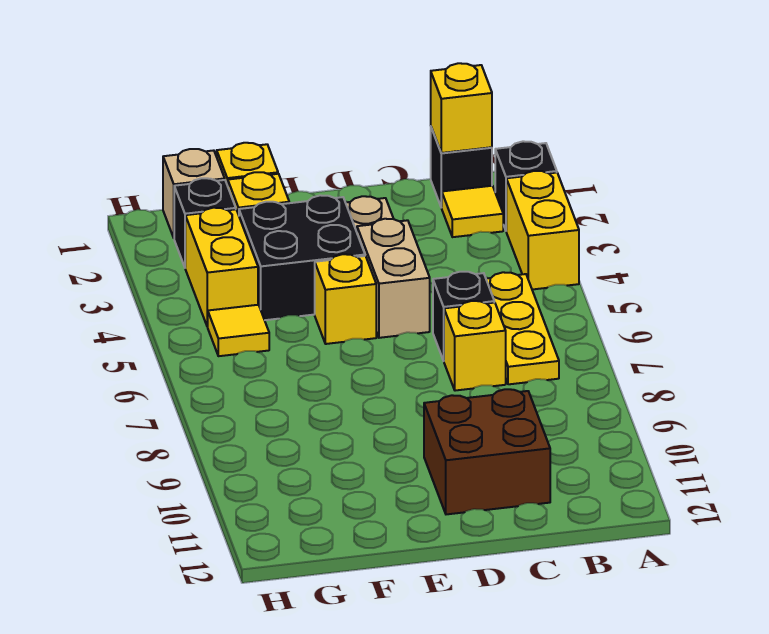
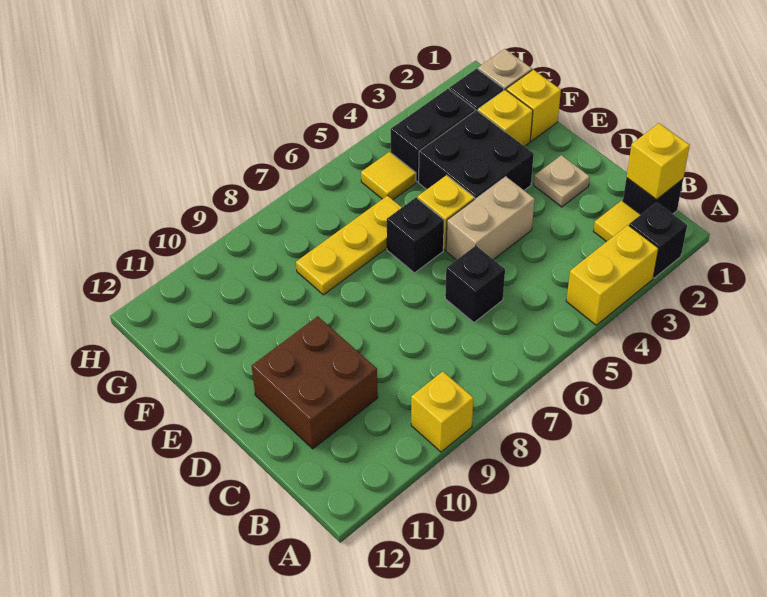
yellow 1x3 plate [486,272,559,384] -> yellow 1x3 plate moved to [296,196,402,295]
yellow 1x1 brick [444,301,506,391] -> yellow 1x1 brick moved to [411,372,473,452]
none -> black 1x1 brick [387,198,444,273]
yellow 1x2 brick [185,208,258,326] -> black 1x2 brick [391,89,475,182]

